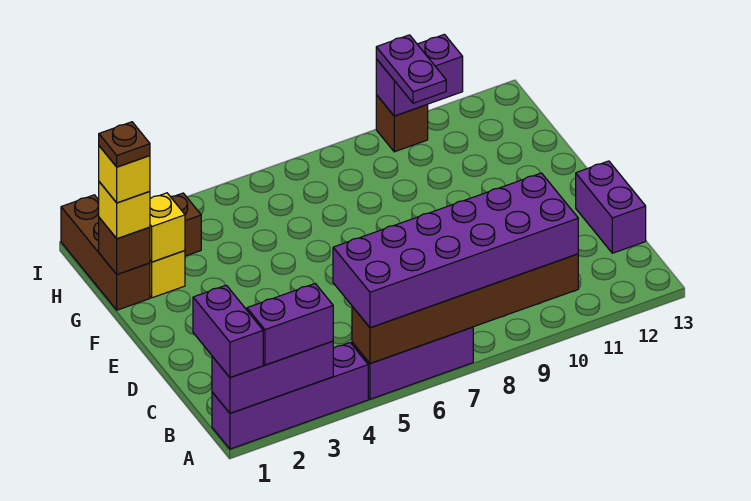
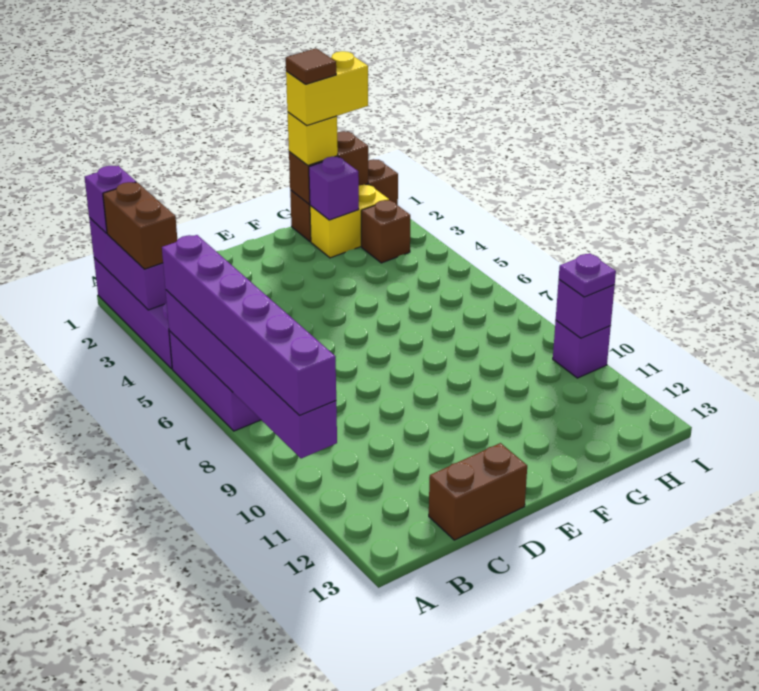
purple 1x2 brick [193,285,263,378] -> purple 1x1 brick [85,166,136,233]
purple 1x2 brick [247,284,333,365] -> brown 1x2 brick [103,182,177,269]
brown 1x6 brick [352,254,578,364] -> purple 1x6 brick [166,290,337,458]
purple 2x6 brick [333,173,578,328] -> purple 1x6 brick [162,235,336,415]
purple 1x2 brick [576,161,646,253] -> brown 1x2 brick [429,443,527,540]
brown 1x1 brick [99,218,150,274] -> brown 1x2 brick [289,131,368,204]
yellow 1x1 brick [99,146,150,203] -> yellow 1x2 brick [286,51,368,126]
brown 1x1 plate [99,122,150,167] -> brown 1x1 tile [286,48,336,84]
yellow 1x1 brick [150,193,185,262] -> purple 1x1 brick [309,157,359,220]
purple 1x2 plate [376,35,446,103] -> purple 1x1 plate [559,253,616,297]
brown 1x1 brick [376,95,428,152] -> purple 1x1 brick [553,321,611,378]
purple 1x2 brick [376,34,463,116] -> purple 1x1 brick [556,280,615,338]

